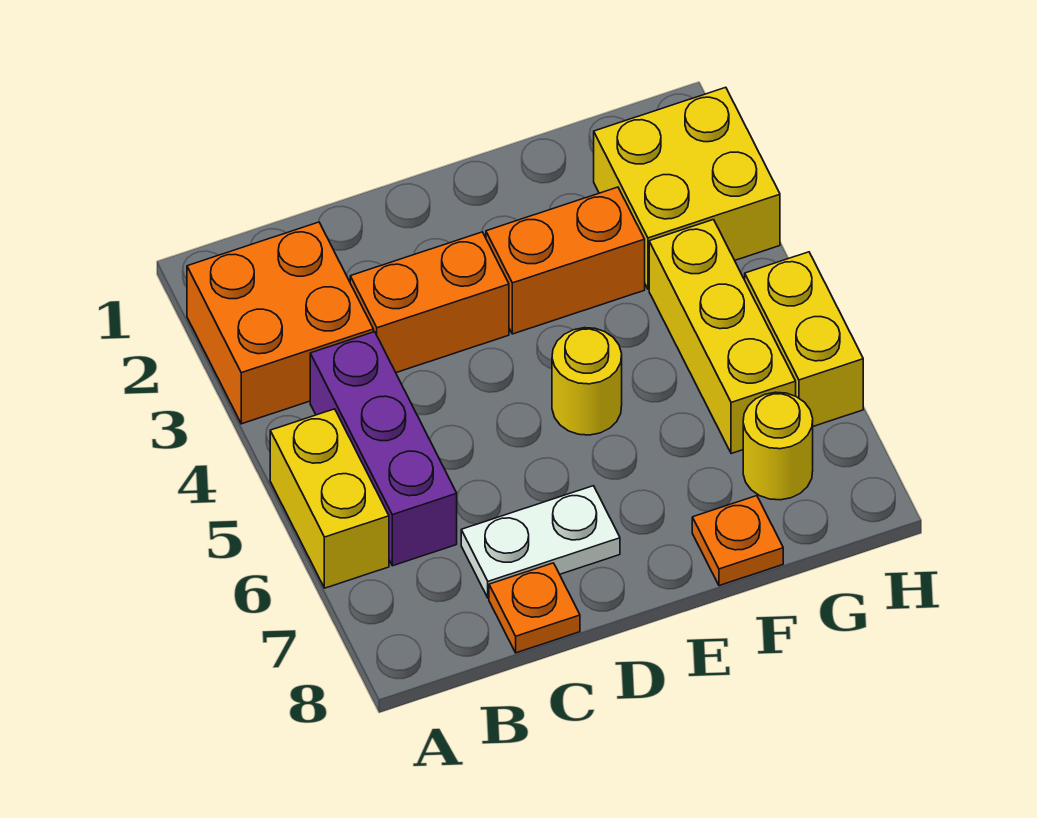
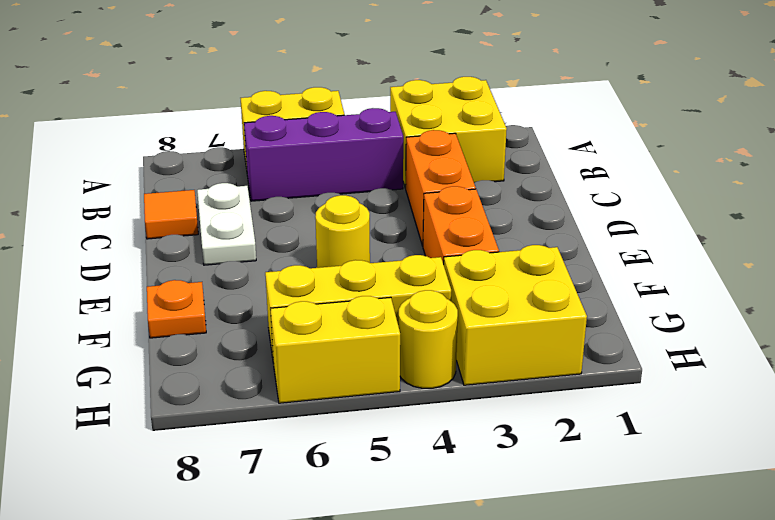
orange 2x2 brick [187,222,374,424] -> yellow 2x2 brick [390,77,507,188]
orange 1x1 plate [489,563,580,653] -> orange 1x1 tile [144,190,198,239]
yellow 1x1 round brick [743,392,813,500] -> yellow 1x1 round brick moved to [399,290,458,388]

